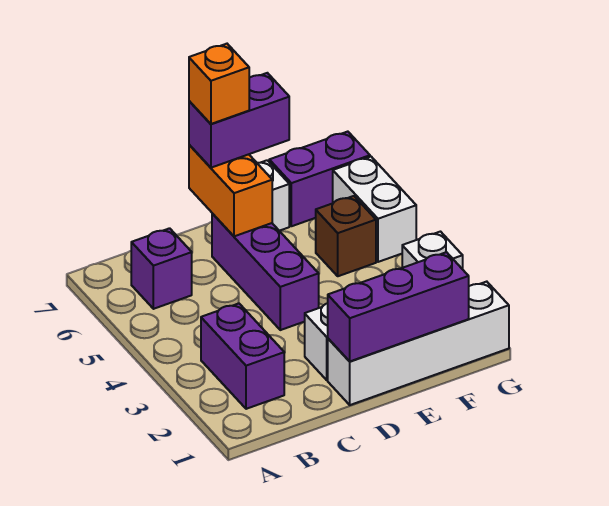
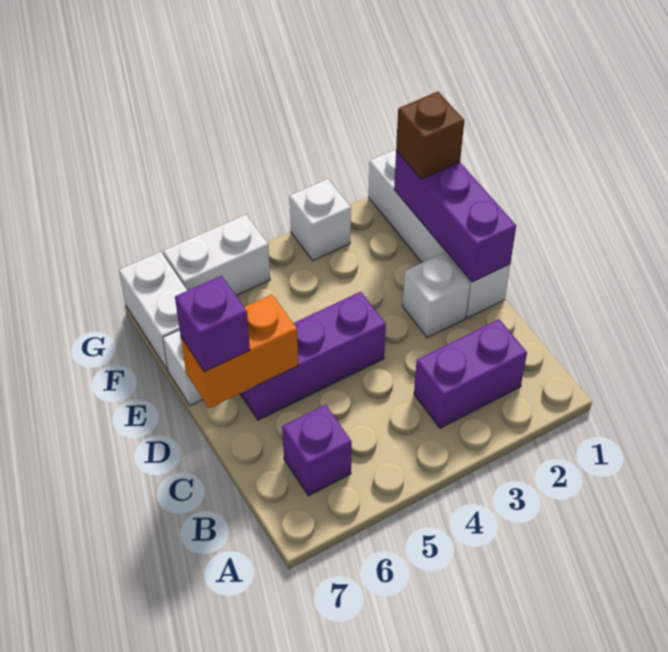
purple 1x2 brick [189,73,289,168] -> purple 1x1 brick [175,275,250,372]
orange 1x1 brick [189,44,249,124] -> none
brown 1x1 brick [316,196,376,276] -> brown 1x1 brick moved to [396,92,464,179]
purple 1x2 brick [269,132,370,226] -> white 1x2 brick [119,252,187,371]

